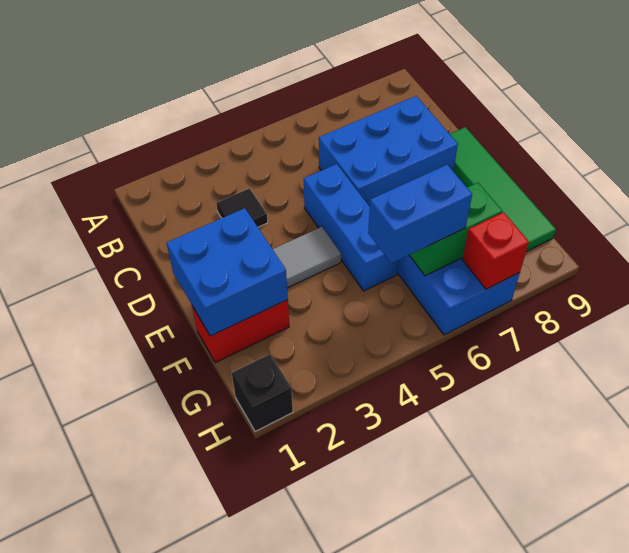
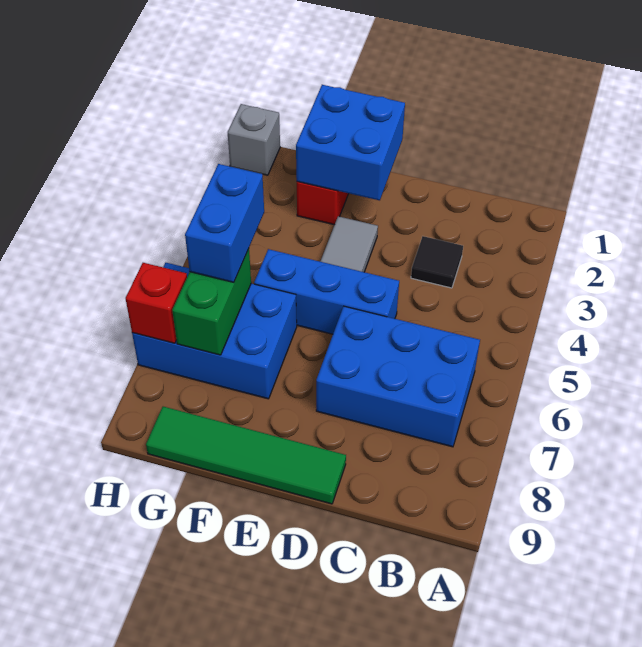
blue 2x3 brick [319,96,458,207] -> blue 2x3 brick turned to [316,306,480,447]
black 1x1 brick [232,354,293,431] -> grey 1x1 brick [228,104,280,175]

